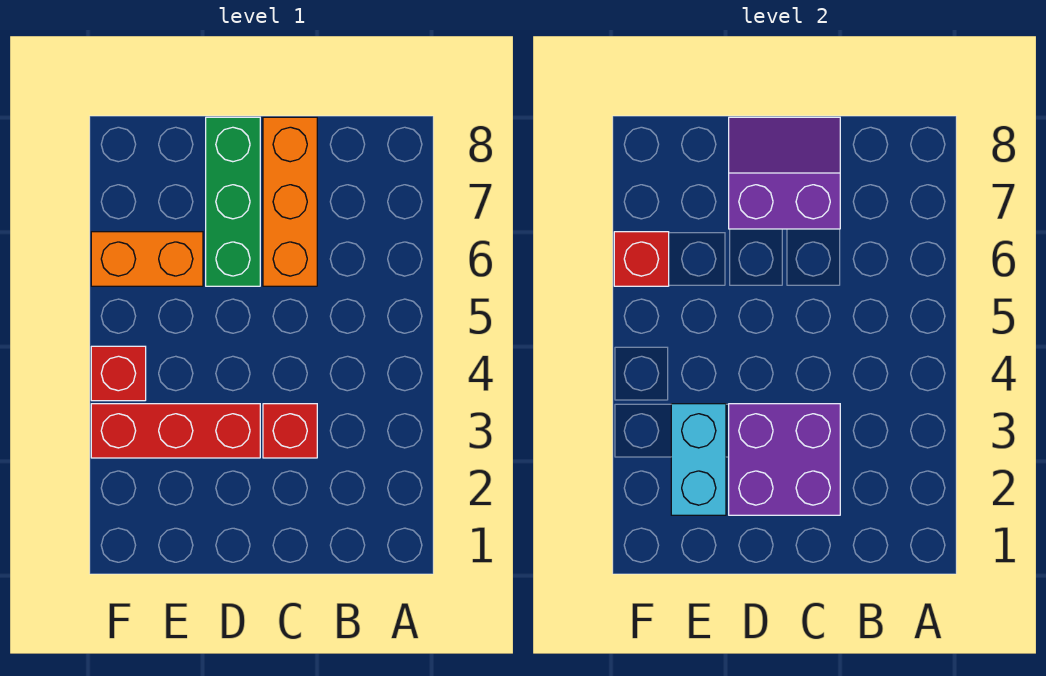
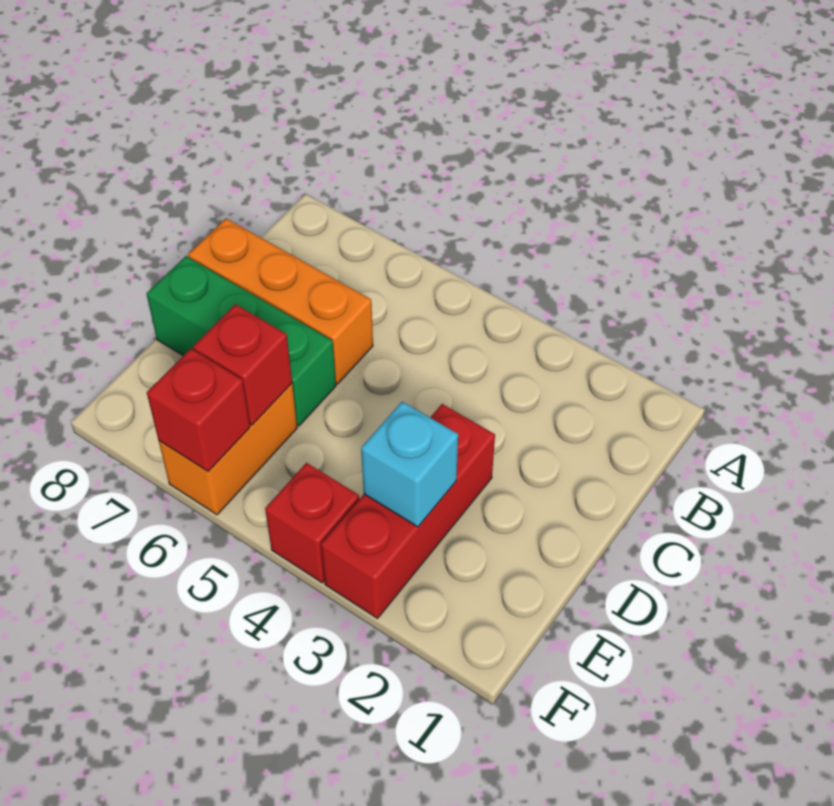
purple 2x2 brick [729,404,840,515] -> none
red 1x1 brick [263,404,317,458] -> red 1x1 brick moved to [193,304,292,425]
purple 2x2 slope [729,117,840,229] -> none
cyan 1x2 brick [671,404,726,515] -> cyan 1x1 brick [361,402,458,527]

